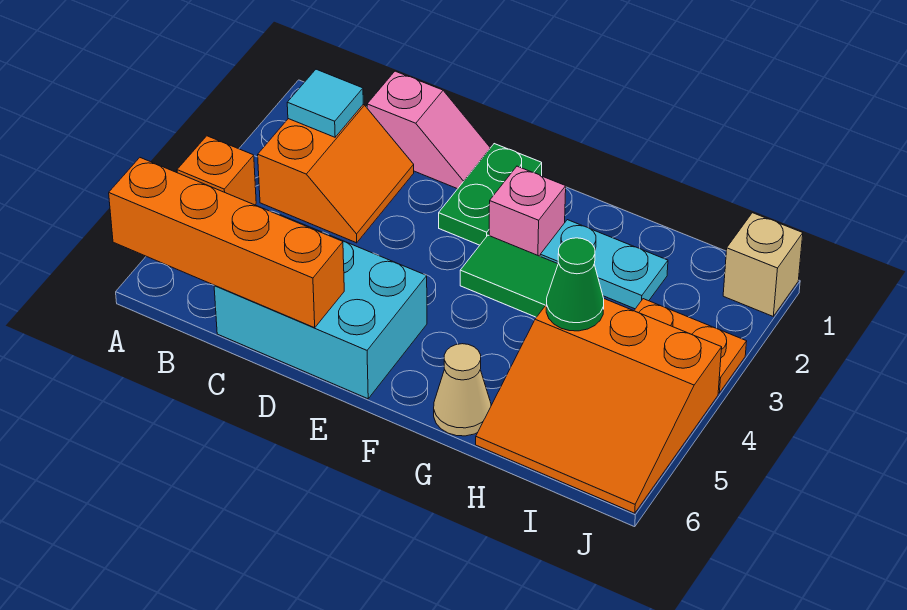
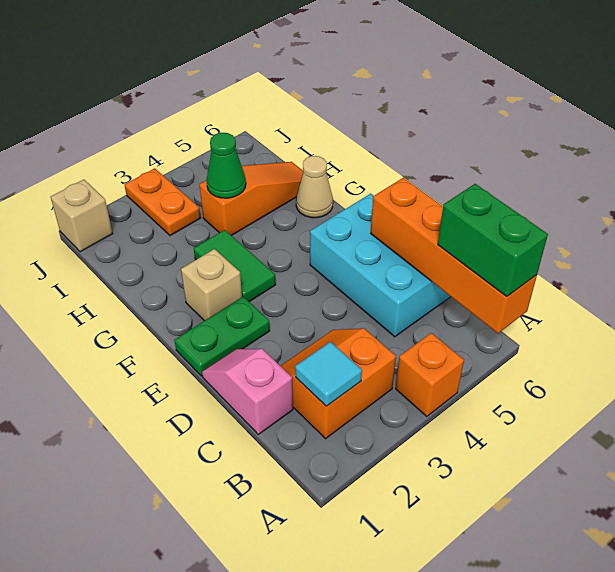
none -> green 1x2 brick [438,184,548,297]
pink 1x1 brick [489,166,566,256] -> tan 1x1 brick [181,249,242,321]
cyan 1x2 plate [540,220,668,309] -> none
orange 3x3 slope [476,299,722,513] -> orange 1x3 slope [199,162,303,236]

